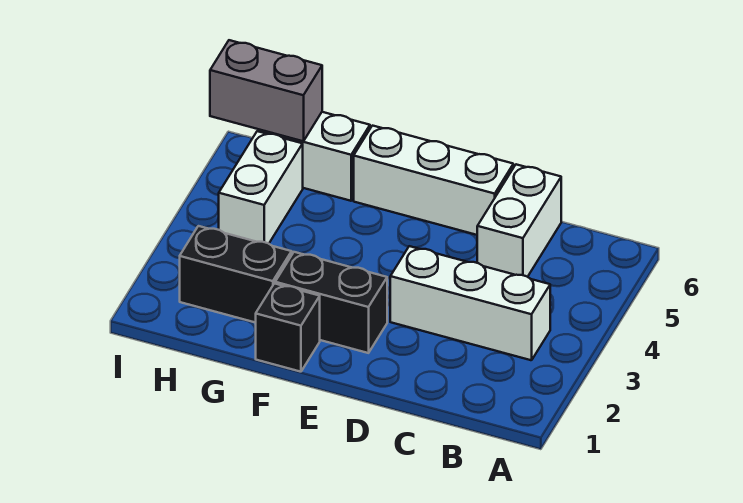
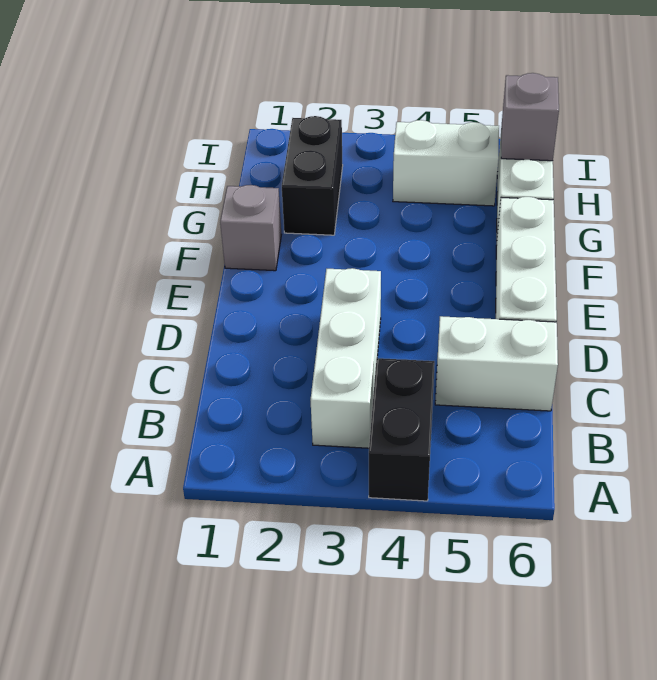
black 1x2 brick [275,252,387,353] -> black 1x2 brick moved to [369,358,435,501]
black 1x1 brick [256,284,320,372] -> grey 1x1 brick [220,185,282,271]
grey 1x2 brick [210,40,322,141] -> grey 1x1 brick [501,73,559,161]

